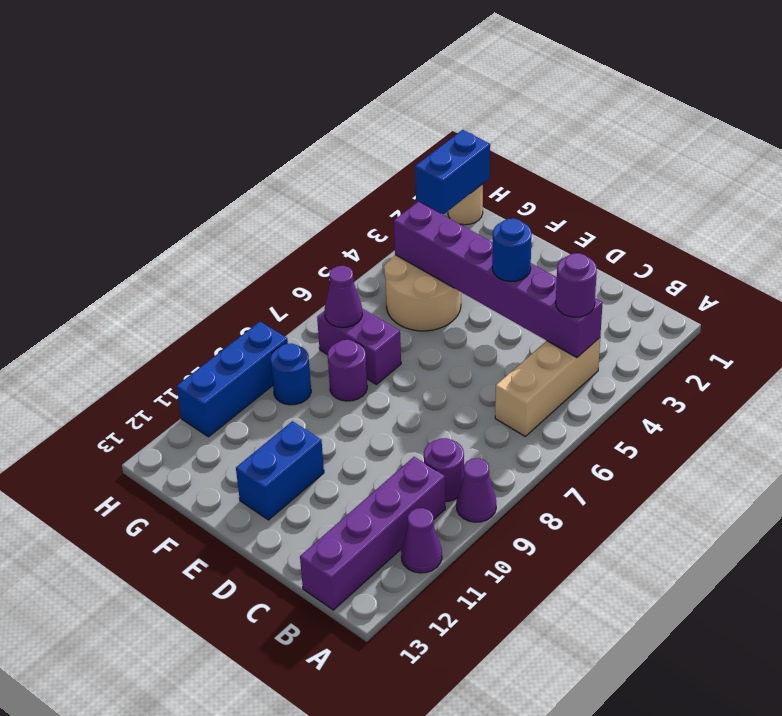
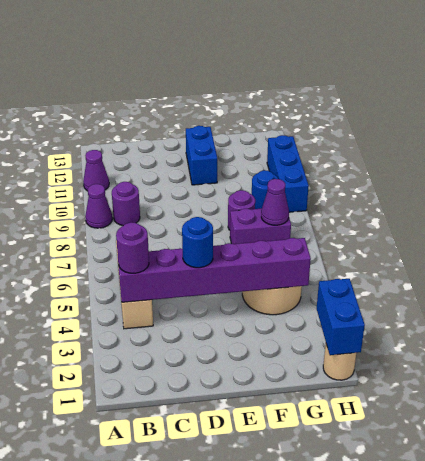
purple 1x4 brick [300,457,445,610] -> none

